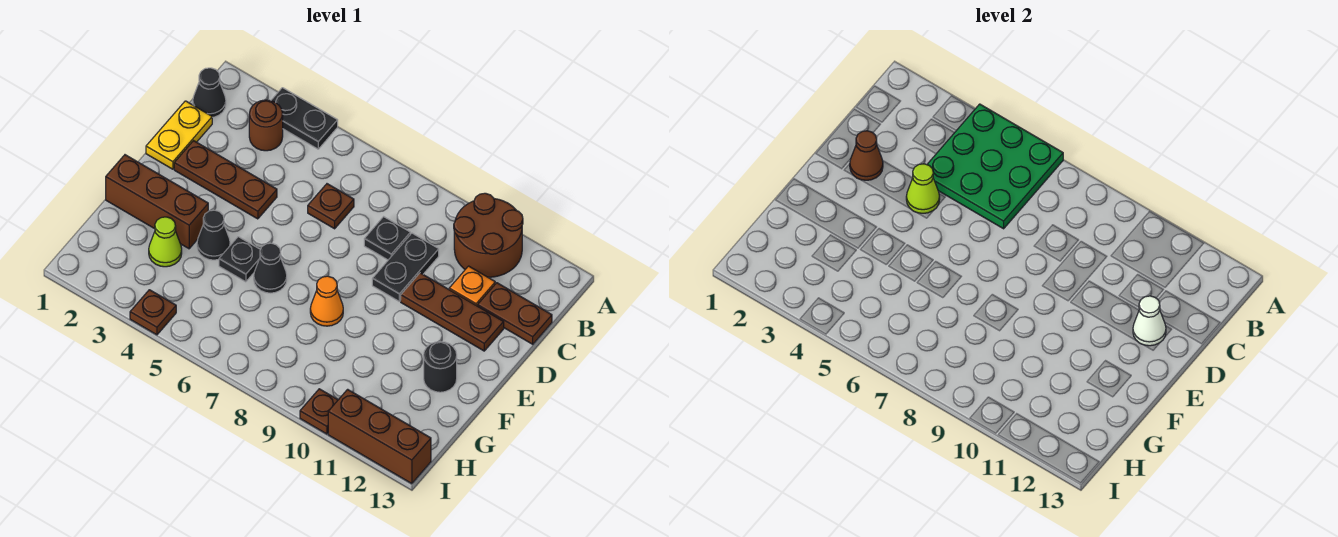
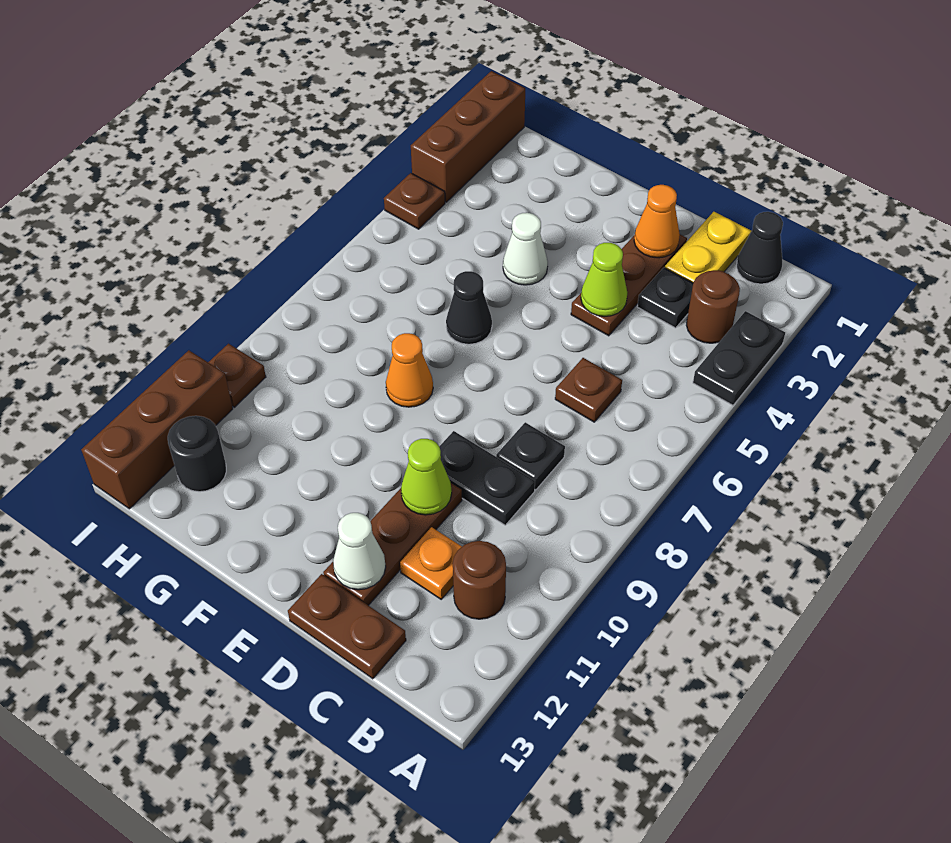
green 3x3 plate [927,104,1063,229] -> none
brown 2x2 round brick [454,193,523,277] -> brown 1x1 round brick [453,541,506,619]
yellow 1x2 plate [146,101,212,169] -> yellow 1x2 plate turned to [665,212,751,283]
brown 1x2 plate [478,283,552,344] -> brown 1x2 plate turned to [288,574,406,679]
brown 1x1 cone [850,131,883,180] -> orange 1x1 cone [634,185,680,258]
brown 1x3 brick [106,155,208,249] -> brown 1x3 brick moved to [411,71,525,202]
black 1x1 cone [197,210,230,260] -> white 1x1 cone [503,213,548,285]
black 1x1 plate [219,237,260,282] -> black 1x1 plate moved to [637,268,693,328]
black 1x1 round brick [424,342,457,392] -> black 1x1 round brick moved to [168,416,226,492]
lime 1x1 cone [149,217,182,267] -> lime 1x1 cone moved to [401,439,452,515]

